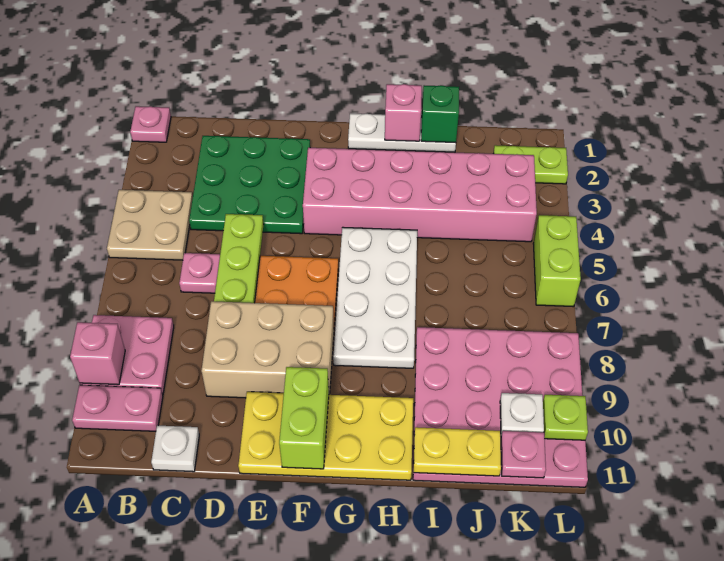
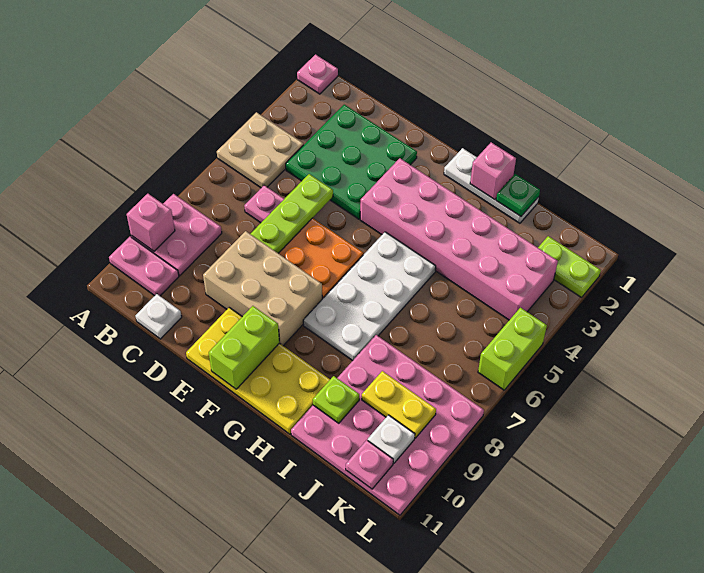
green 1x1 brick [421,85,459,143] -> green 1x1 plate [496,174,540,216]
yellow 1x2 plate [414,427,501,476] -> yellow 1x2 plate moved to [362,371,436,438]
lime 1x1 plate [543,395,588,440] -> lime 1x1 plate moved to [313,376,359,423]

